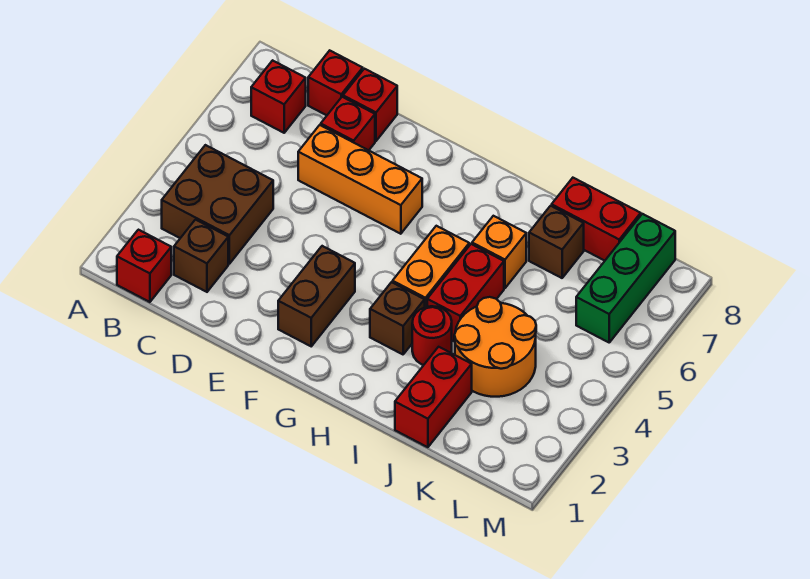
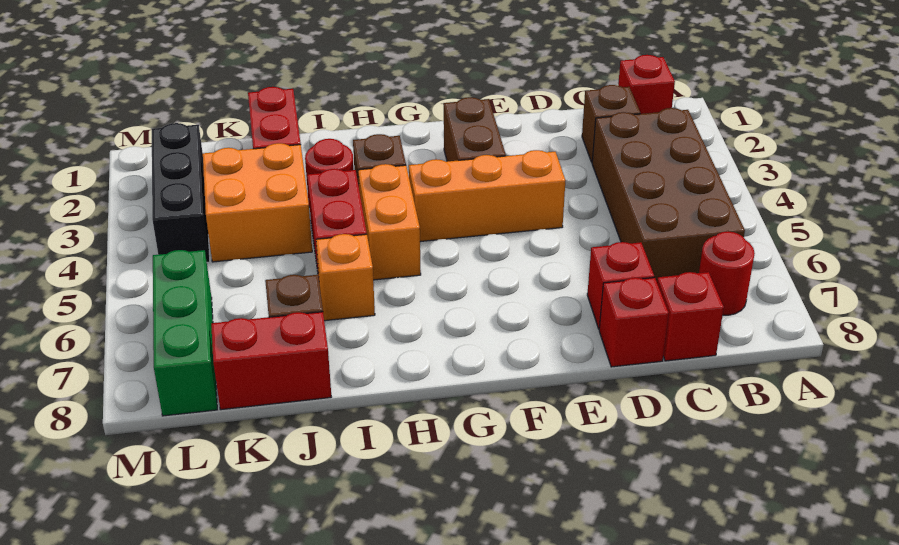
brown 2x2 brick [162,145,273,264] -> brown 2x4 brick [592,108,745,281]
red 1x1 brick [251,60,306,133] -> red 1x1 round brick [699,231,755,315]
orange 1x3 brick [298,125,422,234] -> orange 1x3 brick moved to [409,150,566,242]
orange 2x2 round brick [454,297,536,397] -> orange 2x2 brick [203,143,312,262]
none -> black 1x3 brick [152,123,210,262]

